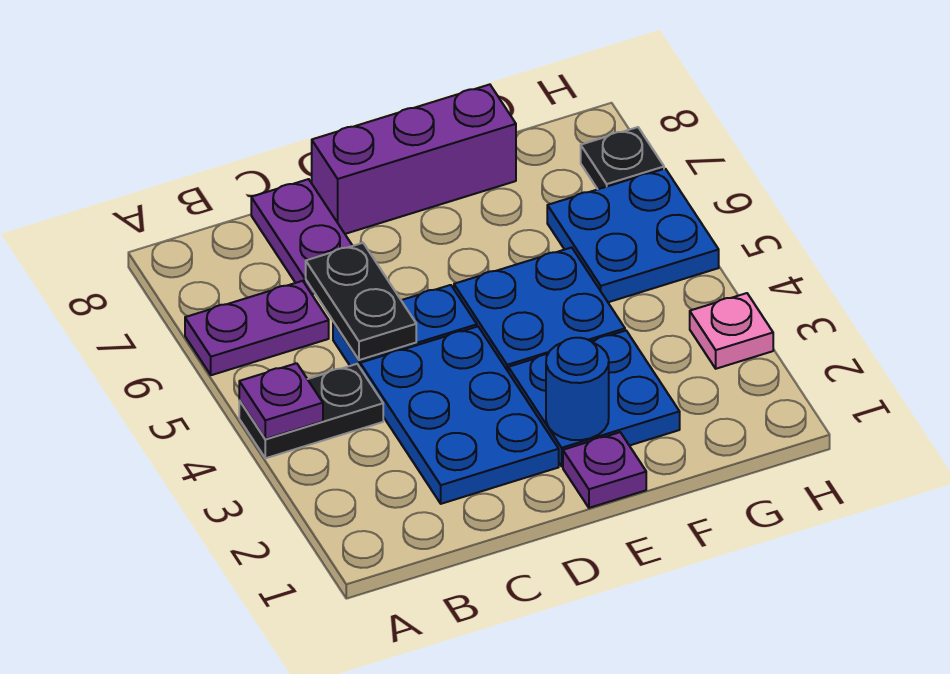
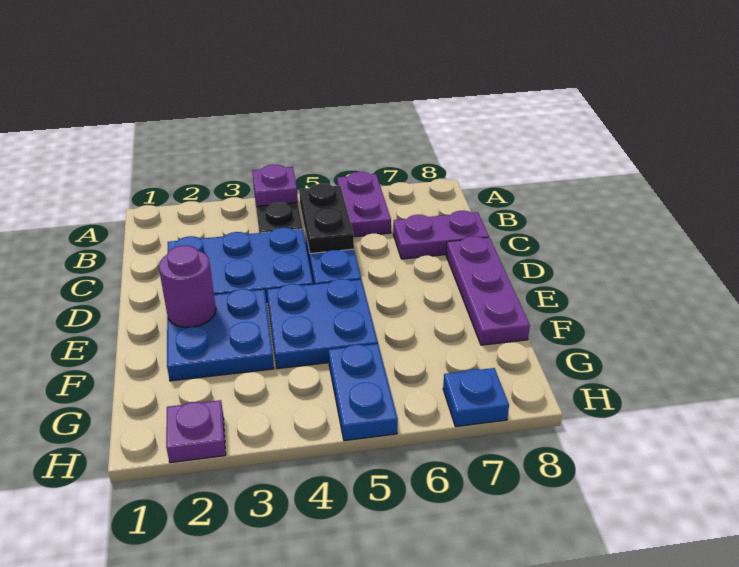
black 1x2 plate [306,243,416,360] -> black 1x2 plate turned to [299,184,354,253]
purple 1x3 brick [312,84,516,234] -> purple 1x3 plate [446,236,530,345]
purple 1x1 plate [563,432,646,508] -> purple 1x1 plate moved to [166,400,226,463]
blue 1x1 round brick [546,338,609,440] -> purple 1x1 round brick [159,246,216,327]
blue 2x2 plate [547,169,719,302] -> blue 1x2 plate [329,344,398,441]
pink 1x1 plate [690,293,773,369] -> none
black 1x1 plate [581,127,664,189] -> blue 1x1 plate [443,368,509,427]

